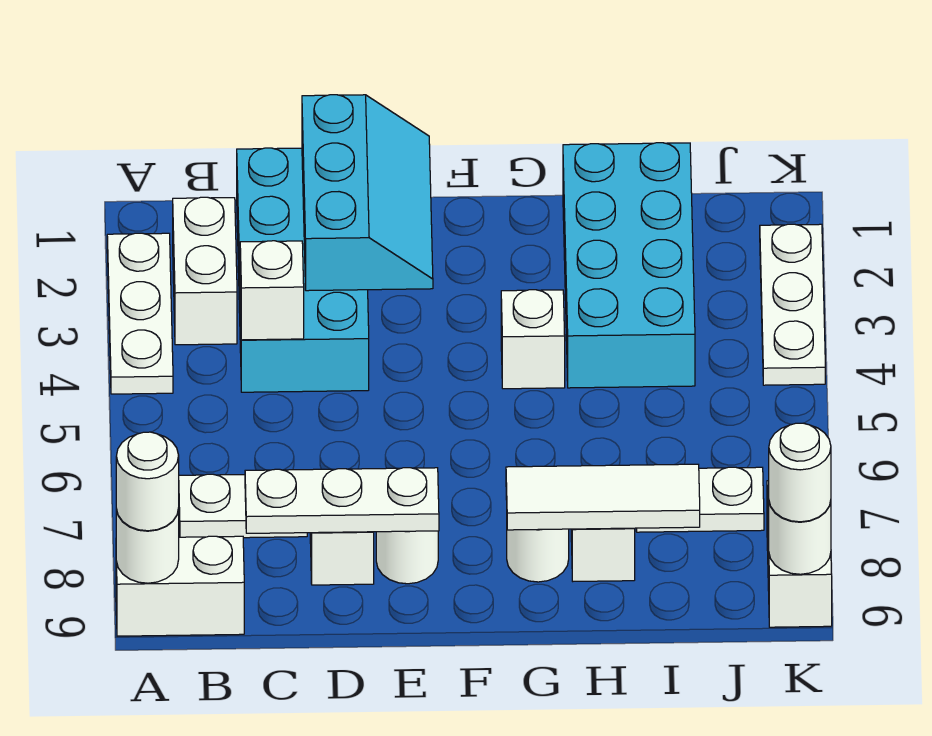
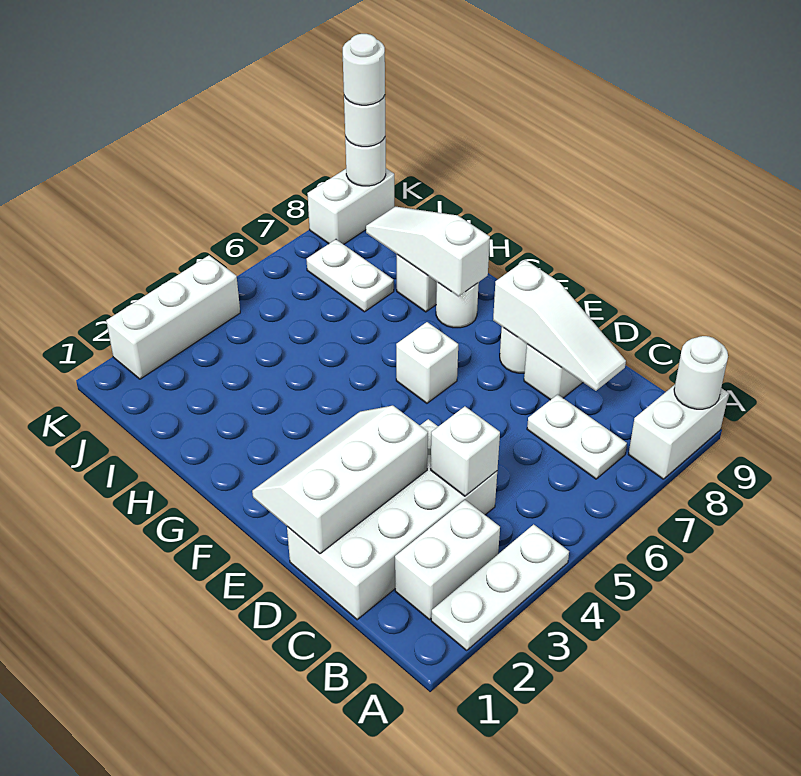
white 1x2 brick [116,536,244,636] -> white 1x2 brick turned to [628,385,729,479]
white 1x1 round brick [116,432,179,531] -> white 1x1 round brick moved to [343,34,385,105]
cyan 2x4 brick [237,148,369,392] -> white 2x4 brick [287,419,497,620]
white 1x3 plate [245,468,439,533] -> white 1x3 slope [493,260,626,391]
cyan 2x3 slope [302,95,433,291] -> white 2x3 slope [252,406,428,554]
white 1x1 brick [501,290,565,389] -> white 1x1 brick moved to [396,322,458,403]
white 1x3 tile [506,464,700,530] -> white 1x3 slope [366,207,490,296]
cyan 2x4 brick [563,143,695,388] -> none
white 1x3 plate [760,224,825,385] -> white 1x3 brick [106,255,240,379]

